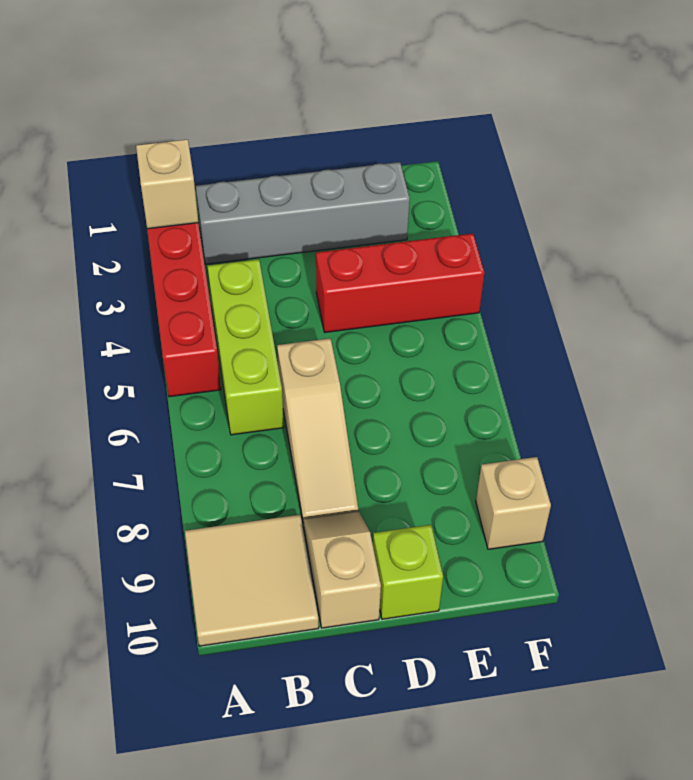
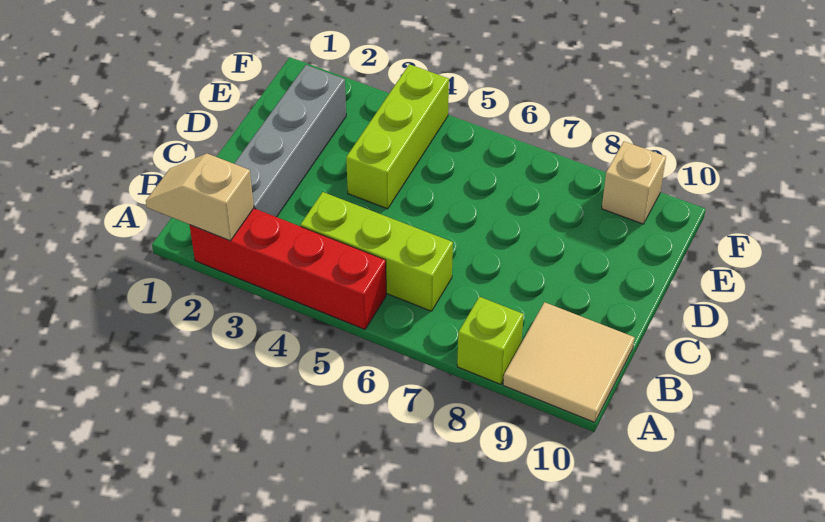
tan 1x3 slope [277,338,358,523] -> none
tan 1x2 slope [303,512,381,628] -> none
red 1x3 brick [316,233,484,332] -> lime 1x3 brick [346,64,449,209]
lime 1x1 brick [373,525,443,619] -> lime 1x1 brick moved to [457,297,524,384]

